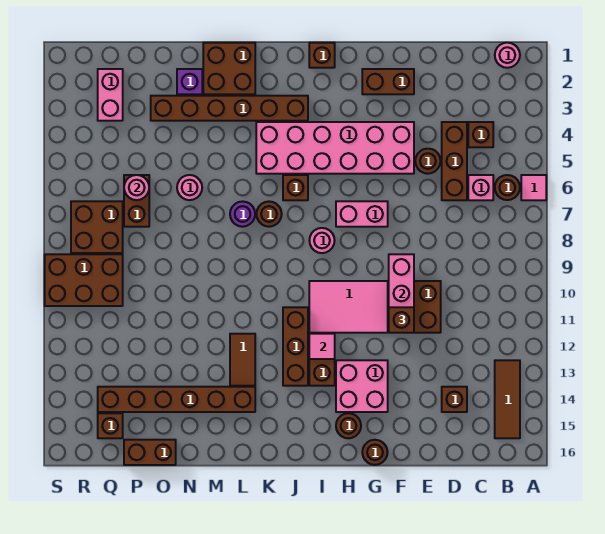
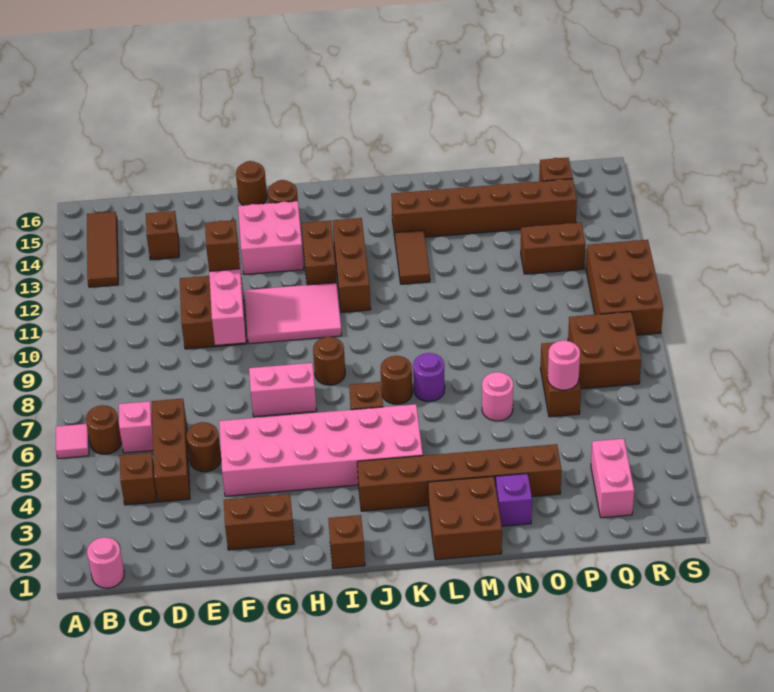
pink 1x1 round brick [309,228,335,253] -> brown 1x1 round brick [313,337,345,385]
pink 1x1 tile [309,334,335,359] -> none
brown 1x2 brick [124,440,176,465] -> brown 1x2 brick moved to [521,222,586,274]
brown 2x3 brick [45,254,123,306] -> brown 2x3 brick turned to [586,240,663,335]

